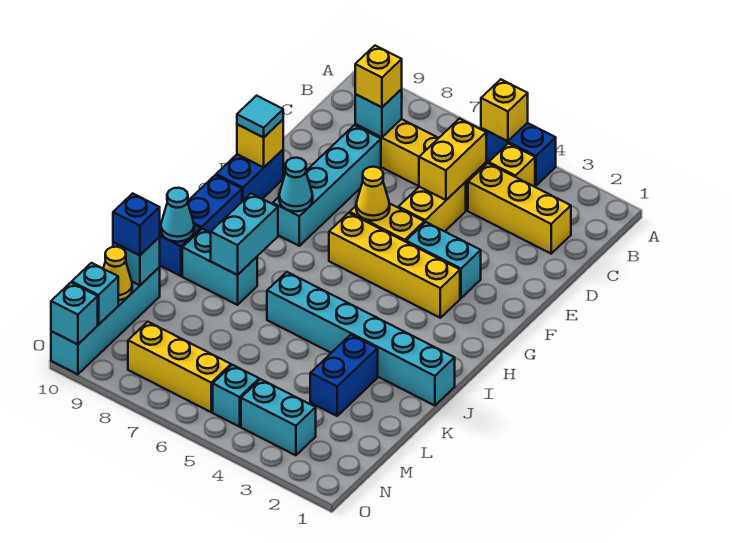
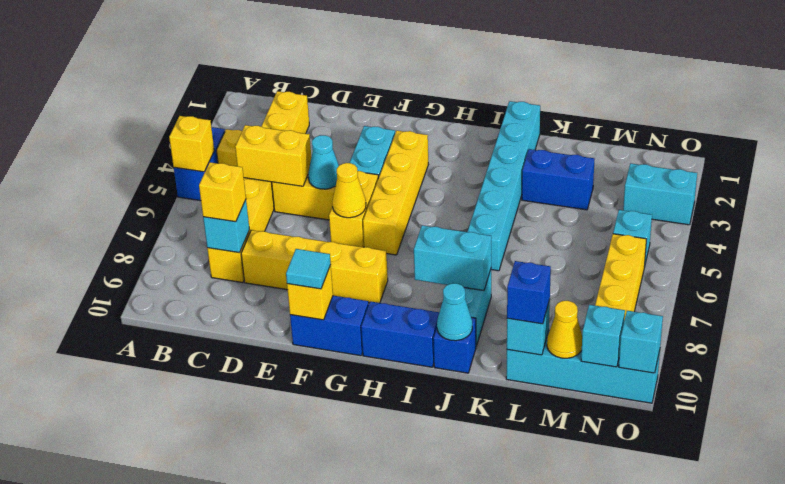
cyan 1x4 brick [273,125,381,246] -> yellow 1x4 brick [241,230,388,303]
cyan 1x1 cone [279,158,313,211] -> cyan 1x1 cone moved to [308,135,339,189]
cyan 1x2 brick [241,379,316,455] -> cyan 1x2 brick turned to [623,163,697,225]

